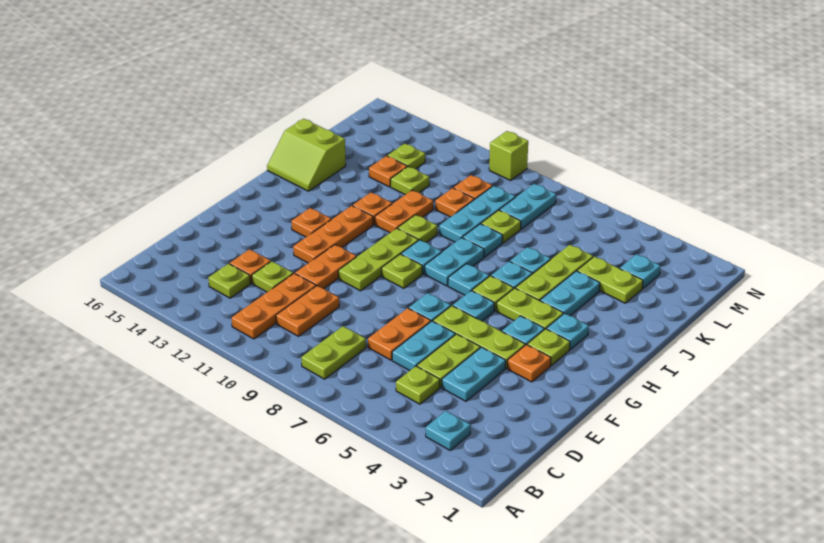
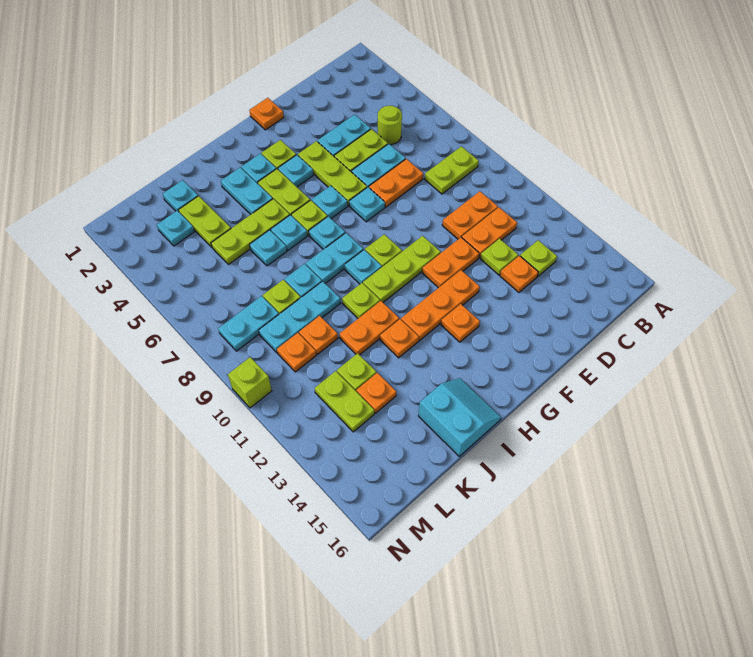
cyan 1x1 plate [426,411,471,450] -> cyan 1x1 plate moved to [163,180,198,212]
orange 1x3 plate [232,273,316,339] -> orange 1x2 plate [462,207,517,258]
lime 1x1 plate [396,366,440,404] -> lime 1x1 round brick [378,106,402,145]
orange 1x1 plate [508,345,551,382] -> orange 1x1 plate moved to [249,98,284,130]
cyan 1x2 plate [540,271,600,316] -> cyan 1x2 plate turned to [221,167,273,214]
lime 2x2 slope [267,119,346,191] -> cyan 2x2 slope [418,378,501,456]
lime 1x1 plate [387,144,425,169] -> lime 1x2 plate [315,371,374,432]

